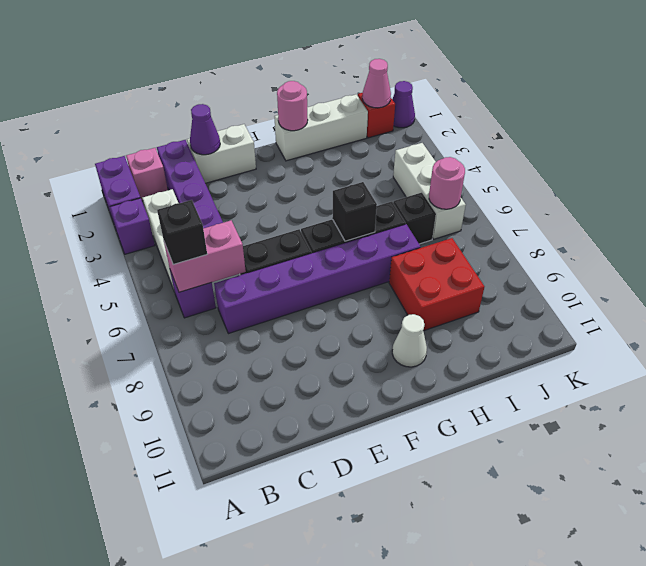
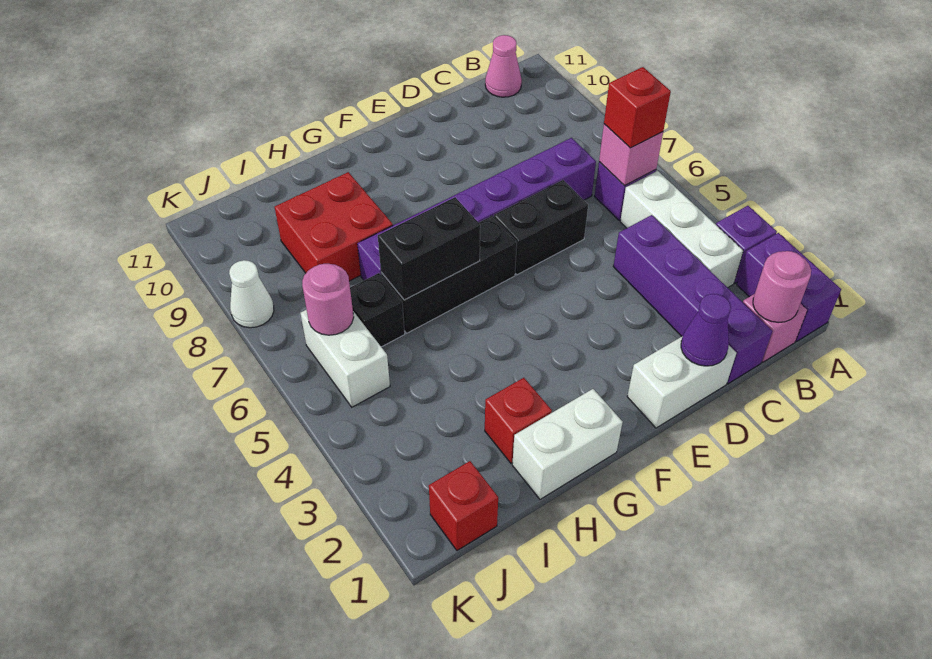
pink 1x2 brick [164,220,246,292] -> pink 1x1 brick [599,124,663,186]
black 1x1 brick [157,200,207,265] -> red 1x1 brick [604,67,671,148]
white 1x3 brick [274,94,368,161] -> white 1x2 brick [512,389,623,499]
pink 1x1 round brick [277,81,308,131] -> pink 1x1 round brick moved to [753,251,811,323]
black 1x1 brick [332,182,377,241] -> black 1x2 brick [378,197,480,300]
white 1x1 cone [392,314,427,367] -> white 1x1 cone moved to [229,260,274,328]
none -> red 1x1 brick [485,378,552,463]
pink 1x1 cone [362,59,391,108] -> pink 1x1 cone moved to [485,35,522,97]
white 1x3 brick [393,143,466,239] -> white 1x2 brick [300,310,390,407]
purple 1x1 cone [392,81,415,128] -> none

